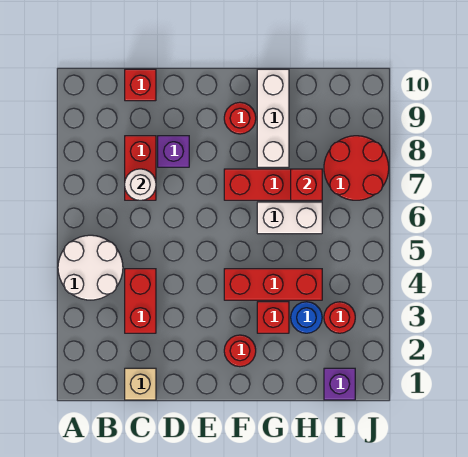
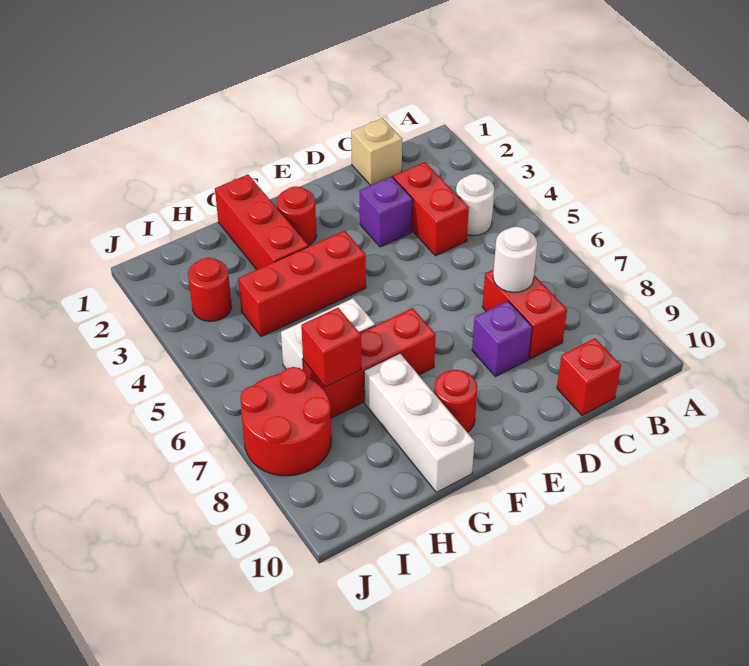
white 2x2 round brick [58,235,123,300] -> white 1x1 round brick [456,174,494,236]
red 1x1 brick [257,302,289,333] -> red 1x3 brick [215,174,308,270]
blue 1x1 round brick [291,302,322,333] -> none
purple 1x1 brick [324,368,355,400] -> purple 1x1 brick moved to [360,177,413,247]

